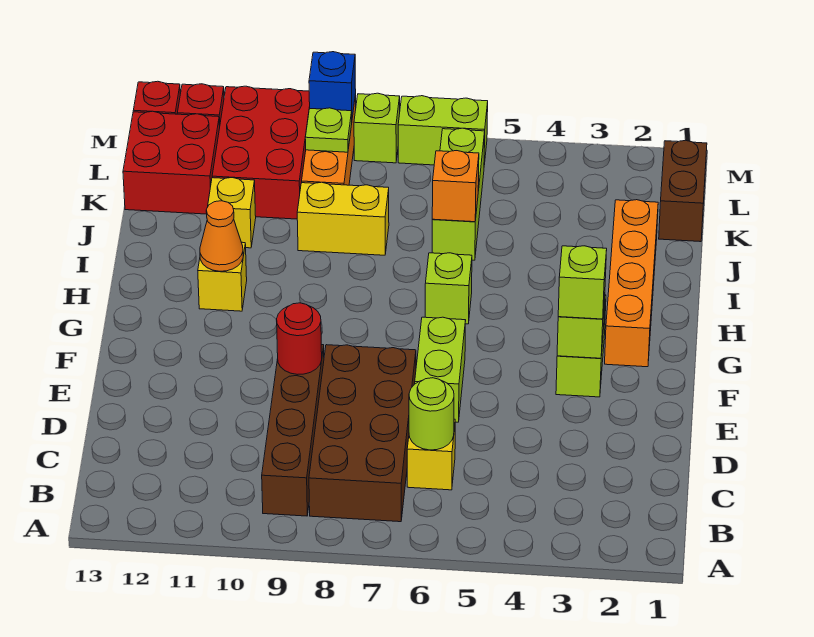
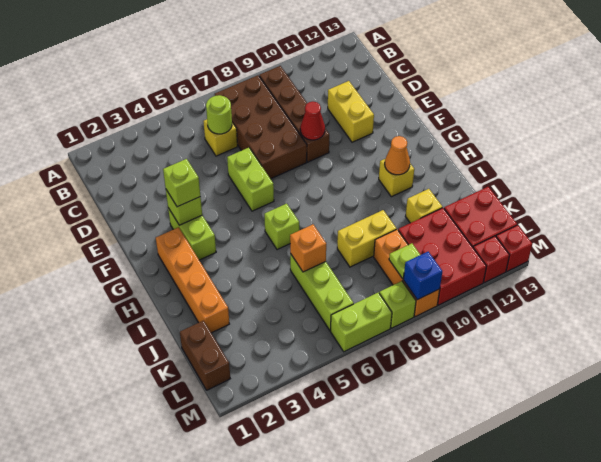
none -> yellow 1x2 brick [328,81,374,142]
red 1x1 round brick [277,303,322,374] -> red 1x1 cone [300,102,325,140]

